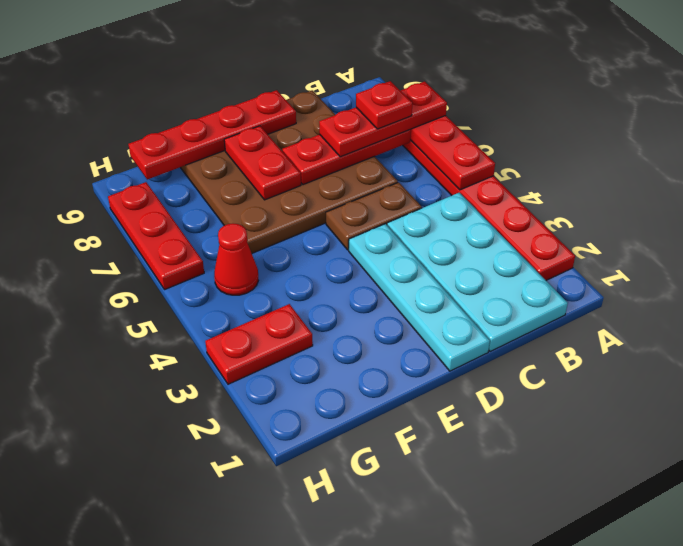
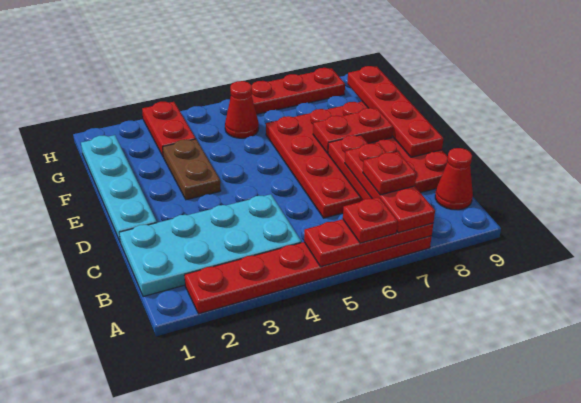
none -> red 1x1 plate [343,197,398,243]
none -> red 1x1 cone [435,148,473,210]
brown 1x2 plate [326,182,422,250] -> brown 1x2 plate moved to [163,139,221,200]
brown 4x4 plate [180,90,398,253] -> red 4x4 plate [266,101,448,218]
cyan 1x4 plate [349,224,490,371] -> cyan 1x4 plate turned to [81,135,157,243]

